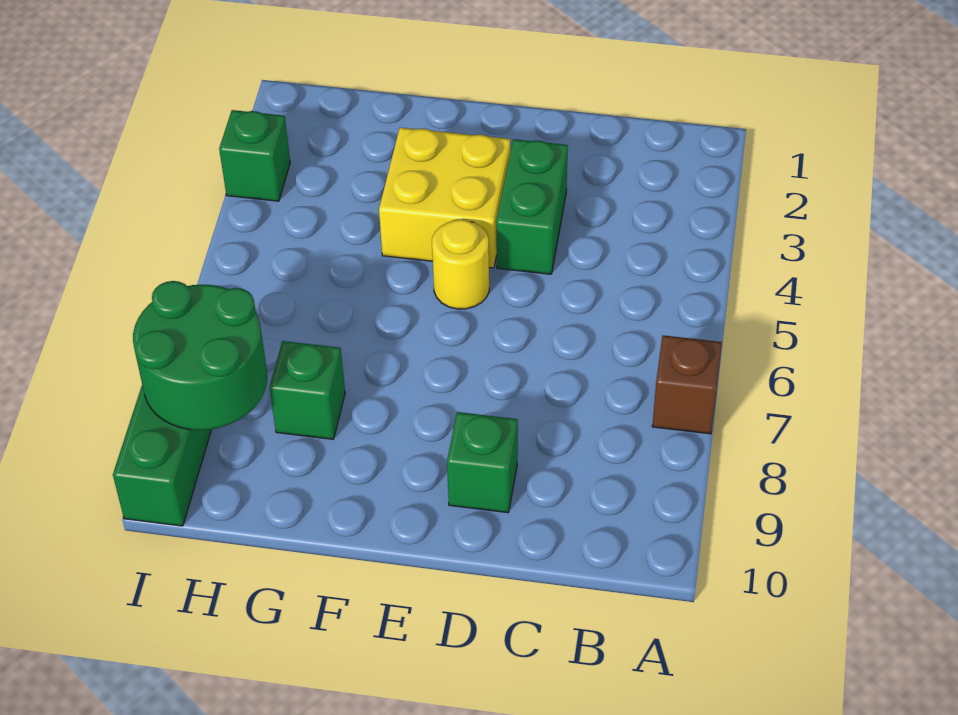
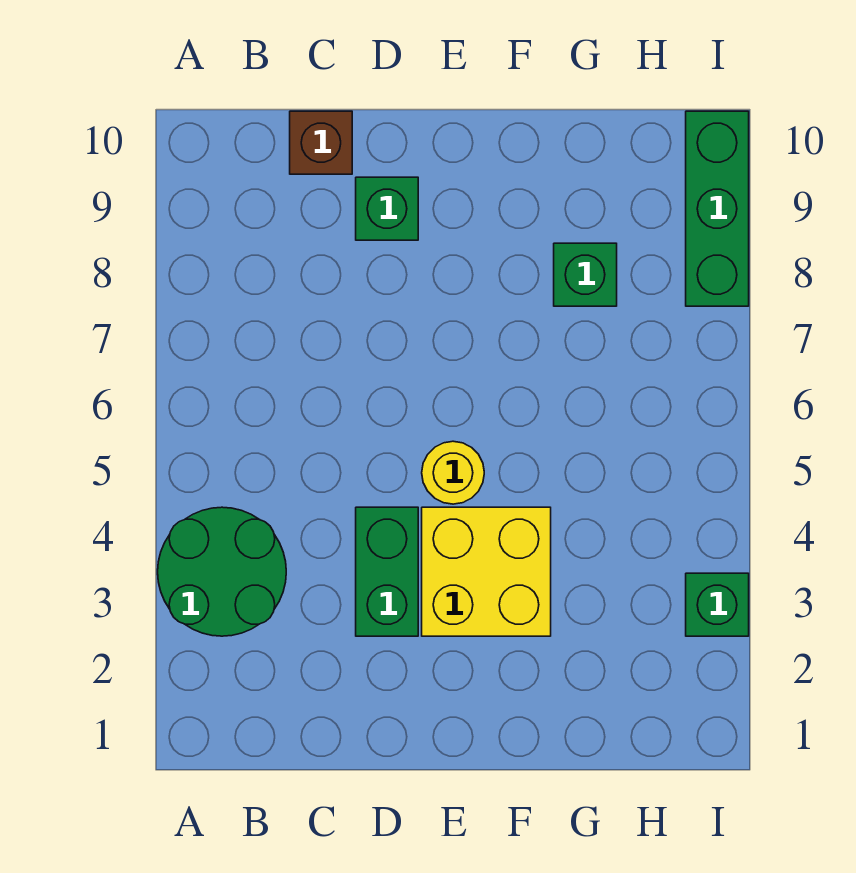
brown 1x1 brick [652,335,722,434] -> brown 1x1 brick moved to [290,111,352,174]
green 2x2 round brick [133,281,267,430] -> green 2x2 round brick moved to [158,507,286,636]

